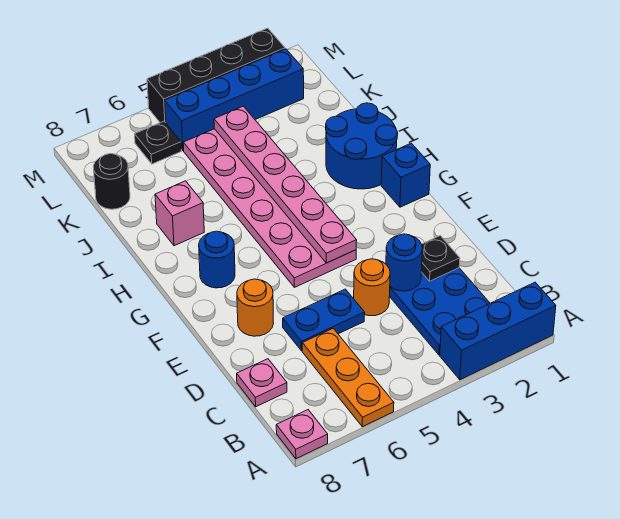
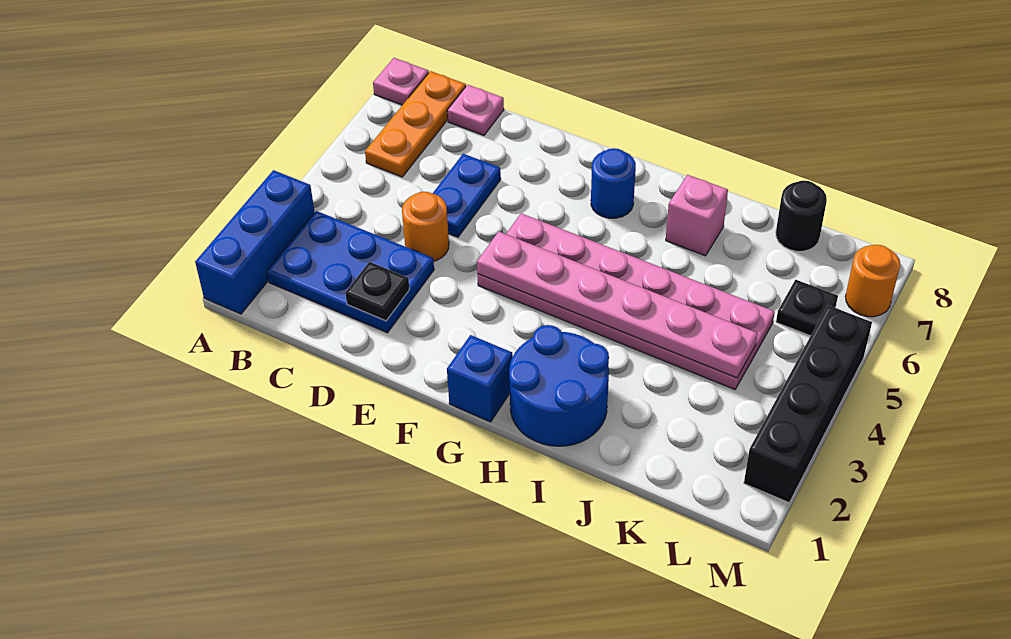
orange 1x3 plate [302,328,394,427] -> orange 1x3 plate turned to [365,71,466,177]
blue 1x1 round brick [386,234,422,291] -> none
orange 1x1 round brick [237,279,274,336] -> orange 1x1 round brick moved to [845,245,900,317]
blue 1x4 brick [165,49,304,151] -> none

